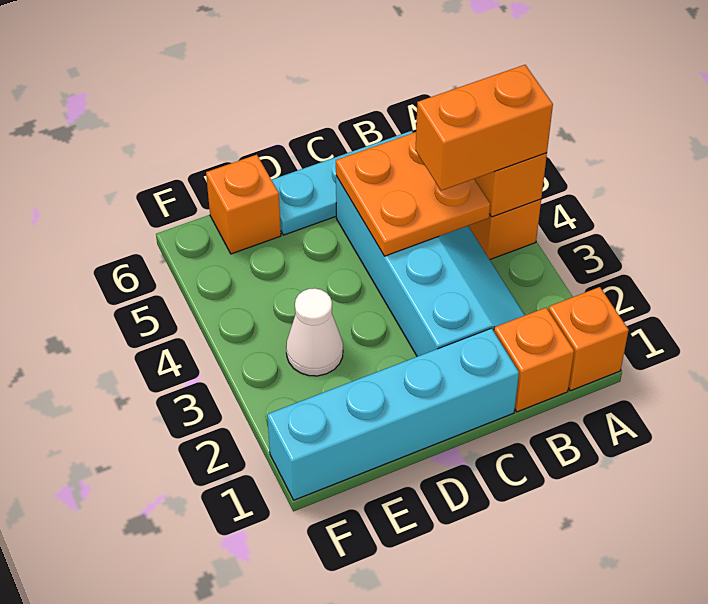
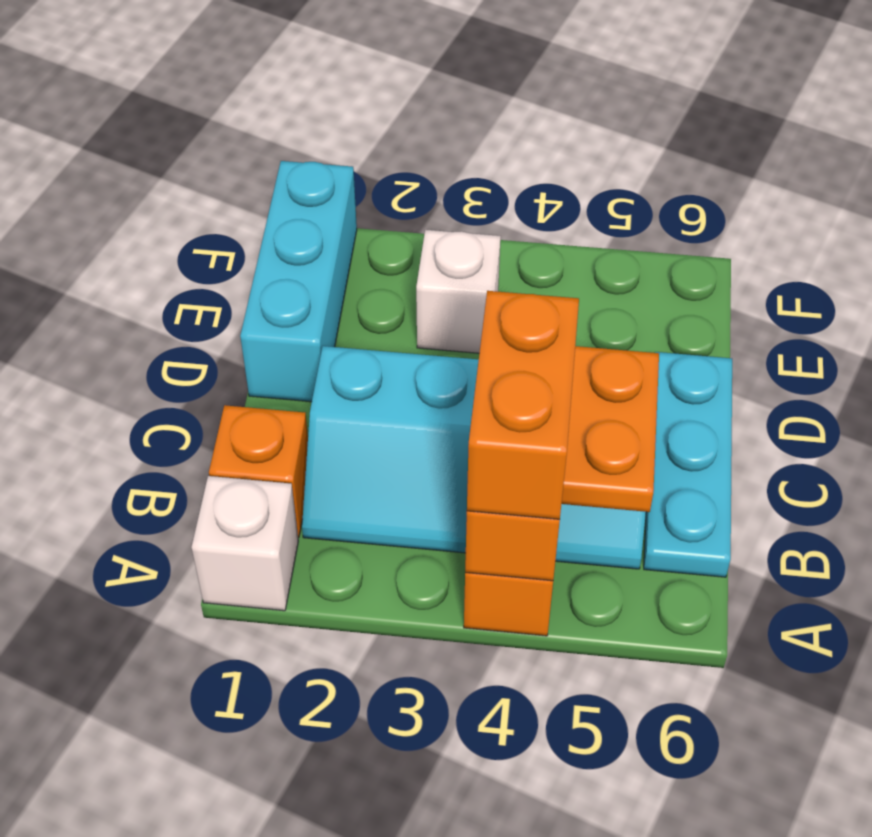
orange 1x1 brick [548,287,629,391] -> white 1x1 brick [192,476,298,611]
cyan 1x4 brick [267,328,519,500] -> cyan 1x3 brick [240,161,357,402]
white 1x1 cone [286,288,343,376] -> white 1x1 brick [416,230,501,353]
orange 1x1 brick [206,155,281,254] -> none

